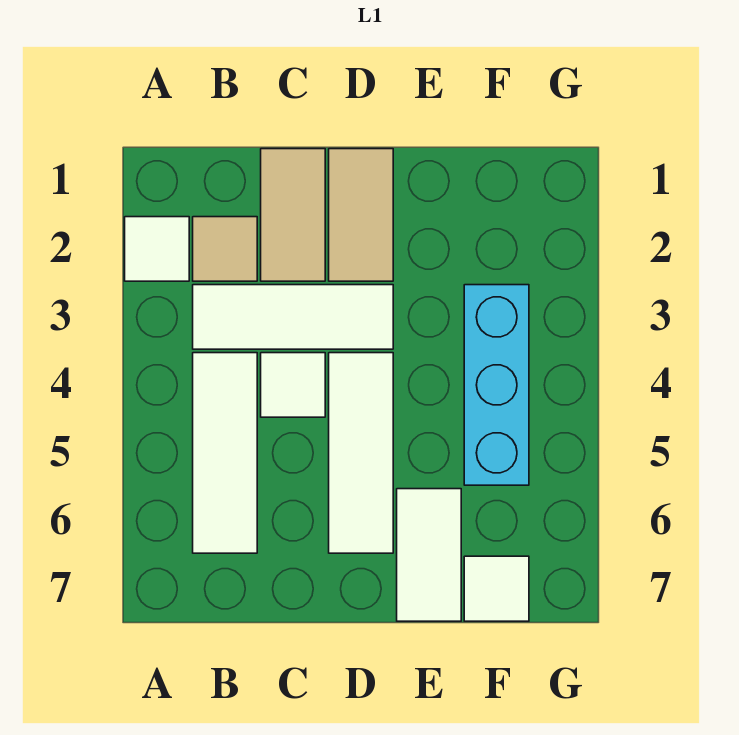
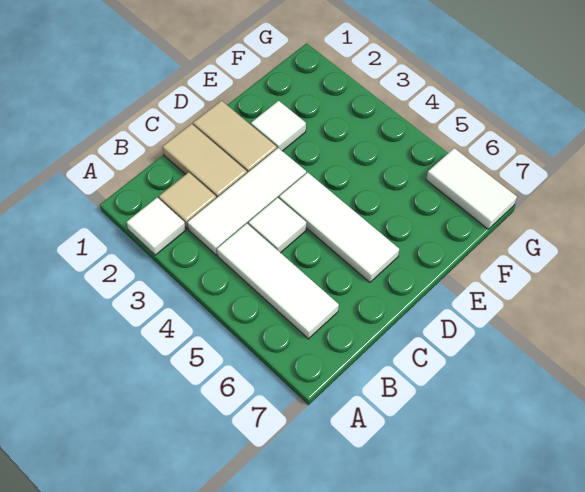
white 1x2 tile [397,489,461,621] -> white 1x2 tile moved to [426,148,517,229]
cyan 1x3 brick [464,285,529,485] -> none
white 1x1 tile [464,556,529,621] -> white 1x1 tile moved to [251,101,306,151]

